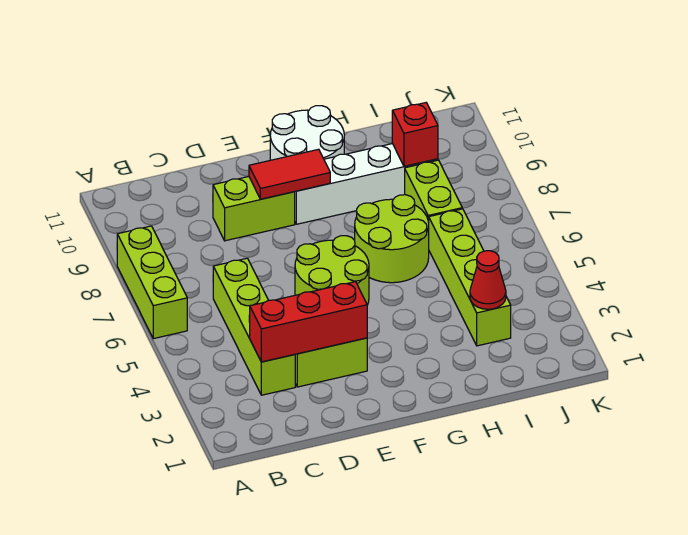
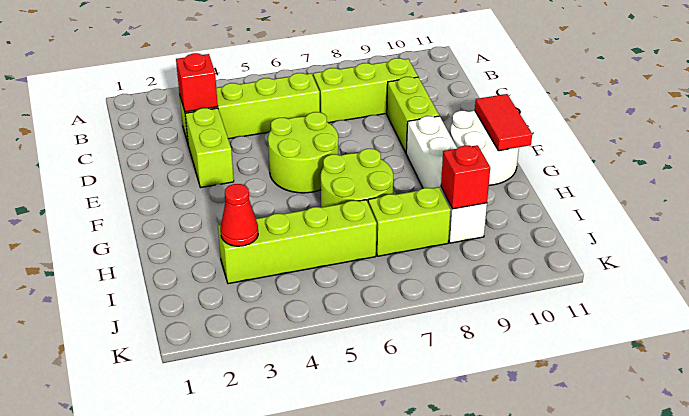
lime 1x3 brick [117,226,187,339] -> lime 1x3 brick moved to [313,58,418,123]
red 1x3 brick [249,282,367,362] -> red 1x1 brick [176,53,218,112]
red 1x2 tile [249,149,330,199] -> red 1x2 tile moved to [475,94,532,151]

